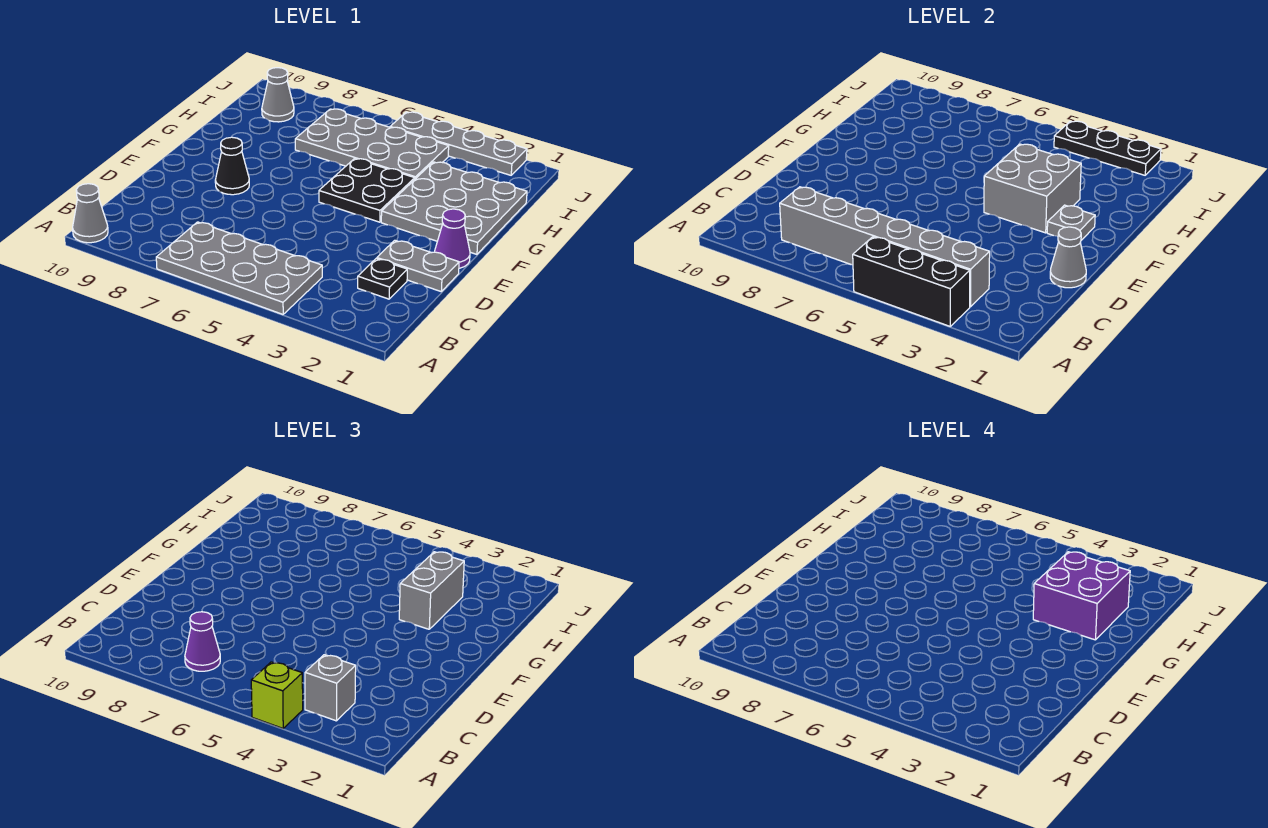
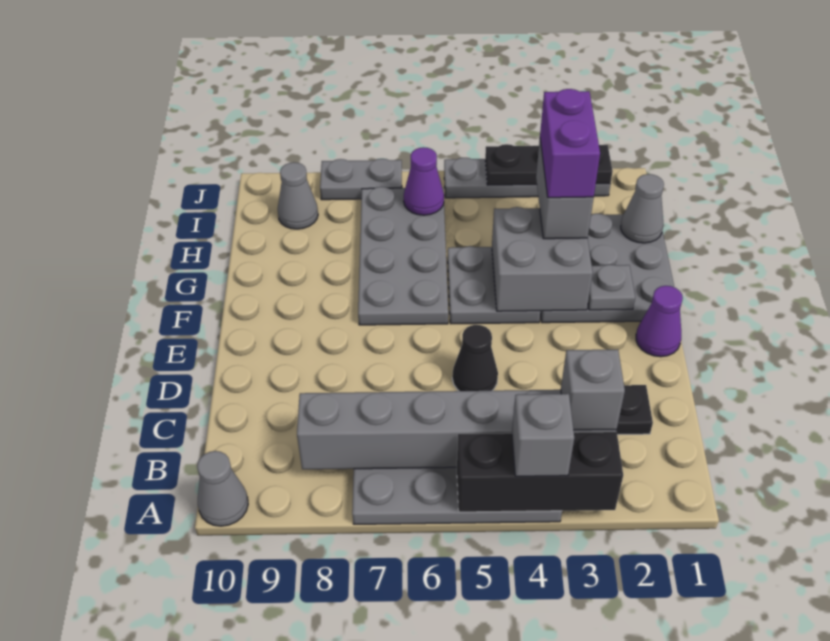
lime 1x1 brick [251,662,303,728] -> grey 1x1 brick [512,394,574,476]
purple 1x1 cone [185,612,220,671] -> purple 1x1 cone moved to [404,147,444,215]
grey 1x2 plate [377,240,459,291] -> grey 1x2 plate moved to [320,159,402,200]
grey 1x1 cone [1050,227,1086,288] -> grey 1x1 cone moved to [621,174,664,243]
black 1x1 cone [215,137,249,195] -> black 1x1 cone moved to [452,325,498,391]
black 2x2 plate [319,159,415,222] -> grey 2x2 plate [448,246,541,324]
purple 2x2 brick [1033,552,1130,640] -> purple 1x2 brick [540,89,600,198]
grey 2x4 plate [295,109,449,179] -> grey 2x4 plate turned to [358,187,448,325]

